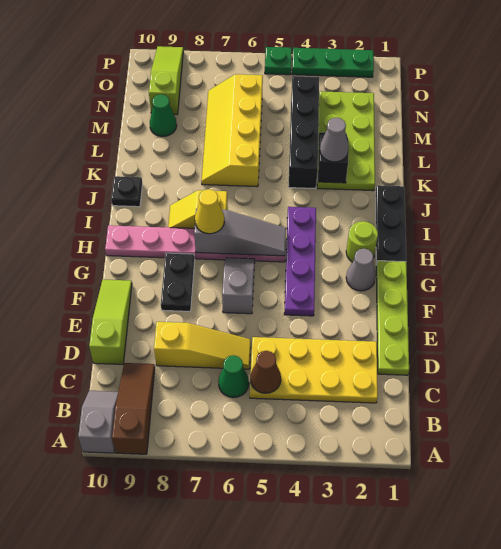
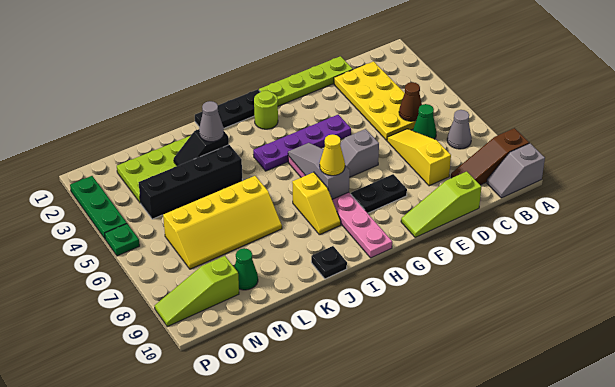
grey 1x1 cone [346,249,376,291] -> grey 1x1 cone moved to [447,110,472,149]

